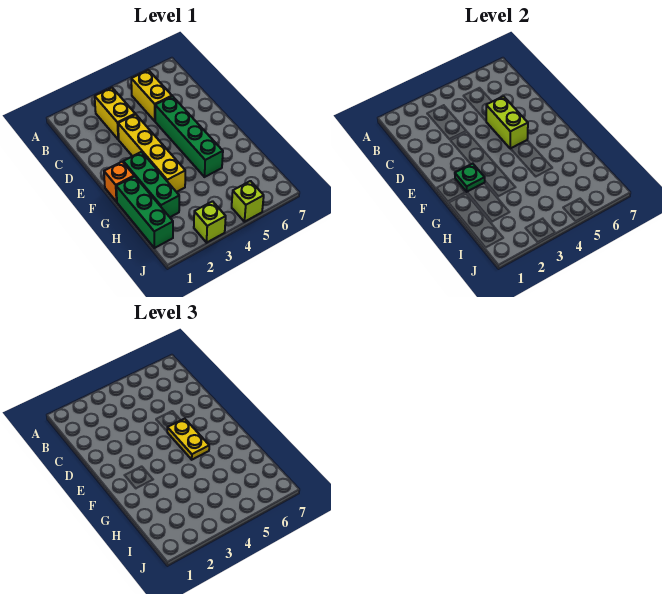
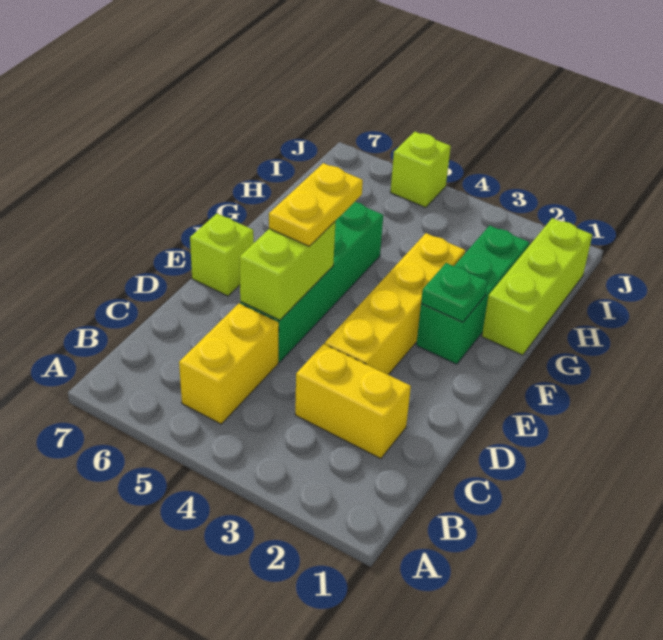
yellow 1x2 brick [95,88,135,139] -> yellow 1x2 brick turned to [295,344,411,459]
orange 1x1 brick [104,162,134,202] -> none
green 1x3 brick [116,176,173,248] -> lime 1x3 brick [482,218,592,355]
lime 1x1 brick [194,201,226,243] -> lime 1x1 brick moved to [190,214,254,296]

